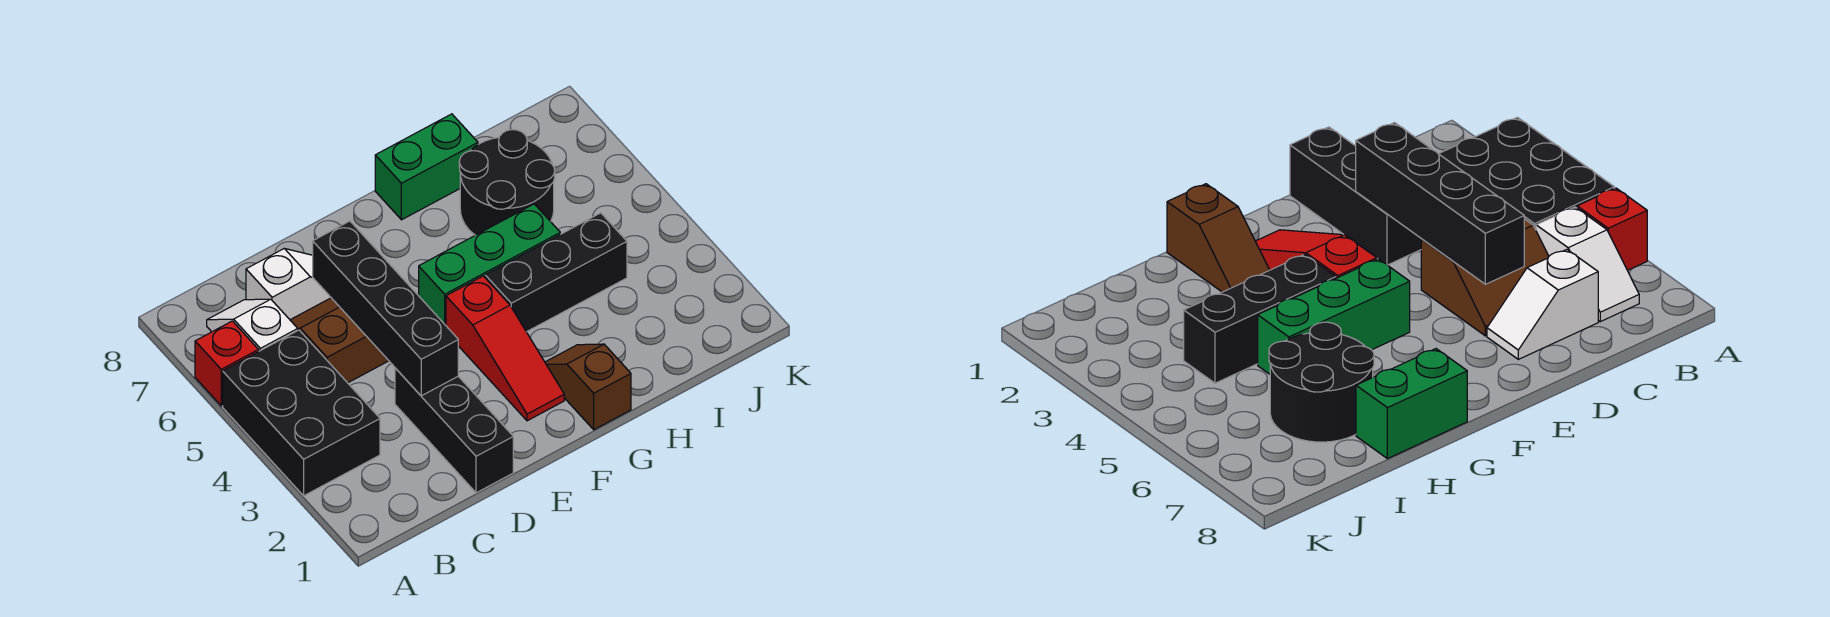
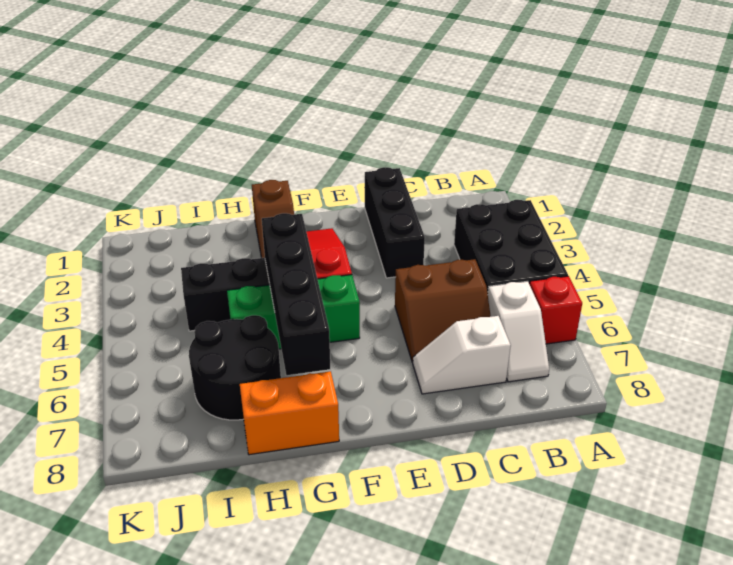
black 1x4 brick [313,221,458,396] -> black 1x4 brick moved to [262,213,330,375]
green 1x2 brick [375,114,478,220] -> orange 1x2 brick [240,371,339,455]

